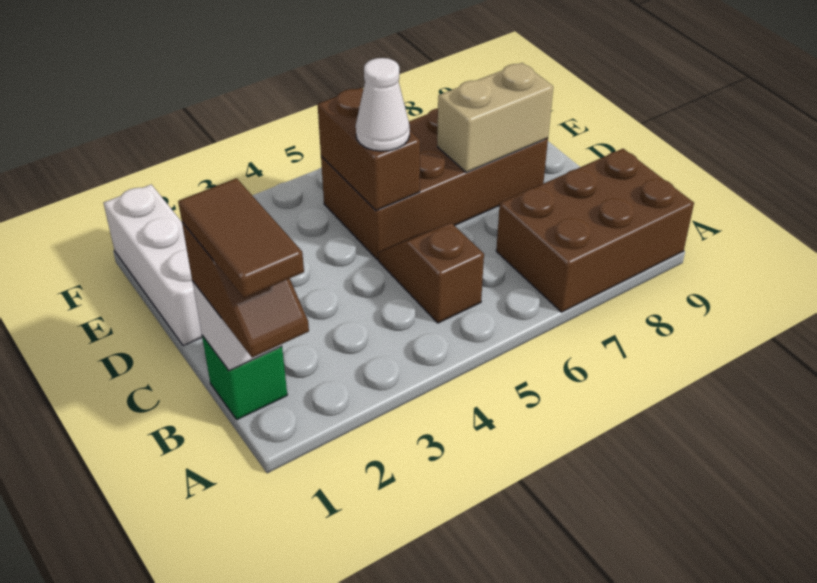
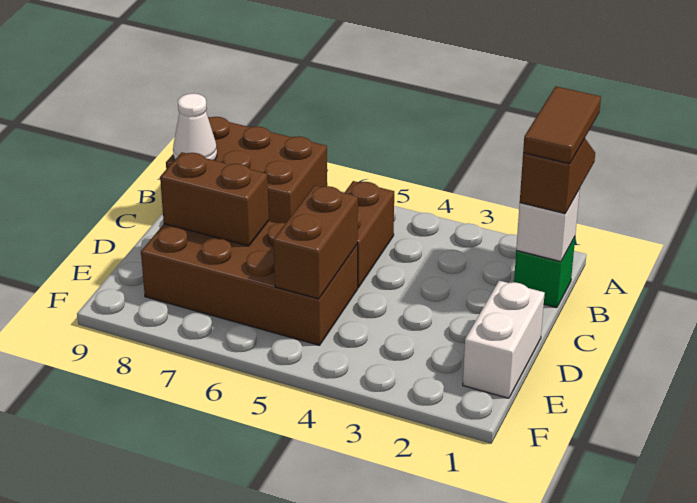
brown 1x2 slope [378,223,484,323] -> brown 1x2 brick [345,181,394,288]
white 1x3 brick [104,184,202,346] -> white 1x2 brick [463,281,545,398]
white 1x1 cone [356,58,410,151] -> white 1x1 cone moved to [173,93,217,160]
tan 1x2 brick [437,63,553,172] -> brown 1x2 brick [160,152,269,246]

